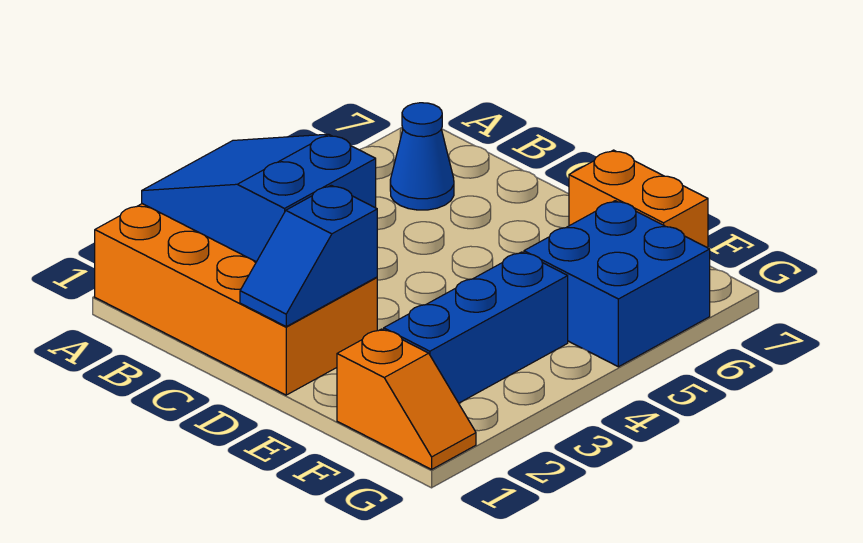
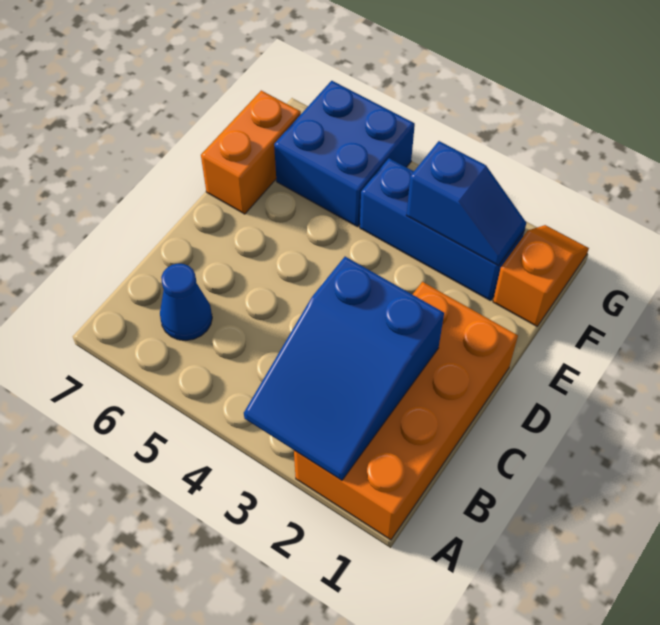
blue 1x2 slope [240,185,377,326] -> blue 1x2 slope moved to [407,141,526,266]

